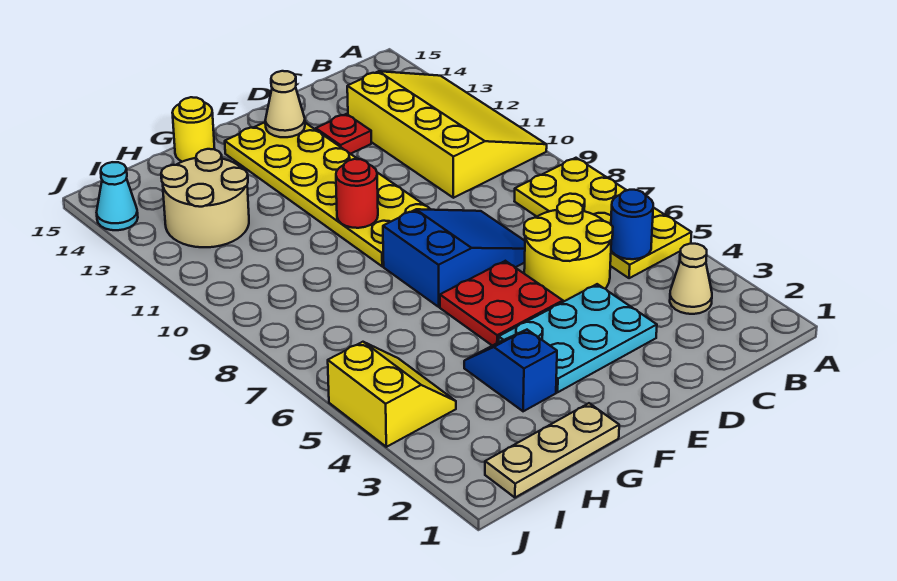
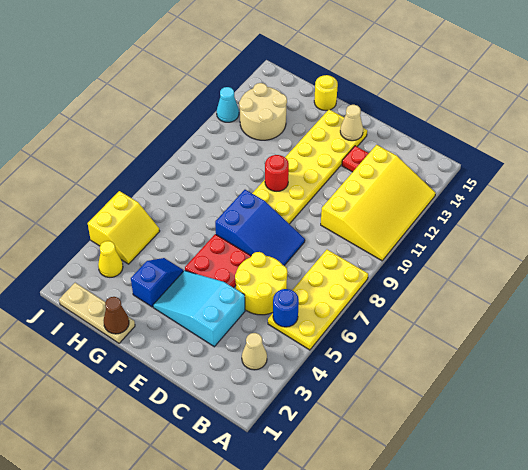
cyan 2x3 plate [499,284,657,392] -> cyan 2x3 slope [153,271,245,347]
none -> brown 1x1 cone [104,297,129,334]
none -> yellow 1x1 cone [98,241,123,277]
cyan 1x1 cone [97,162,138,230] -> cyan 1x1 cone moved to [217,87,239,122]

